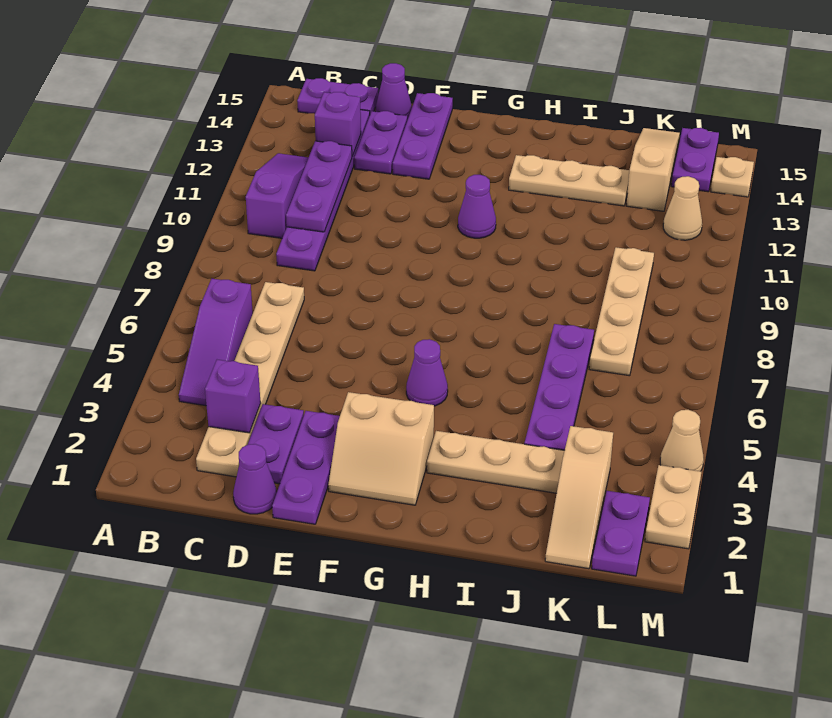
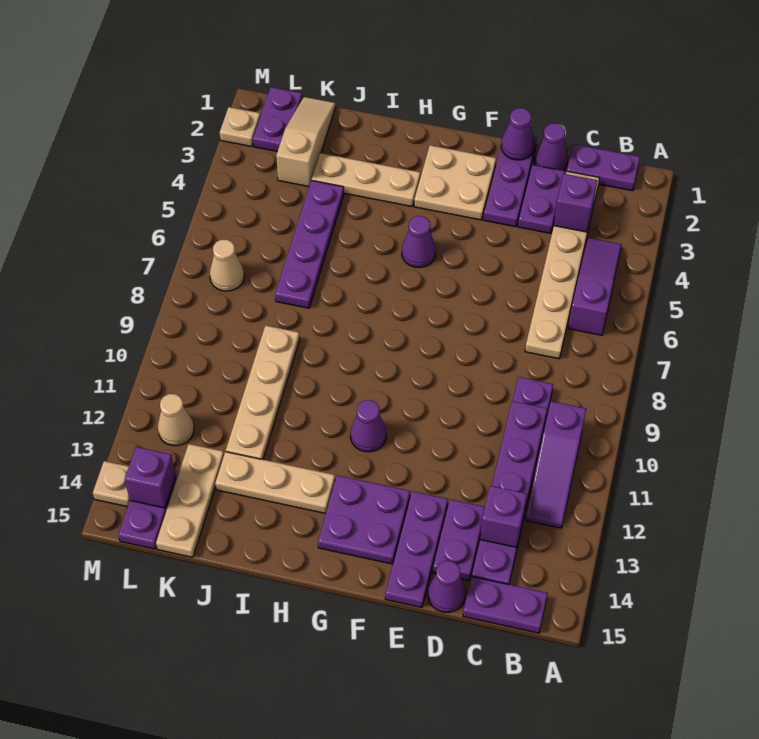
none -> purple 1x2 plate [567,144,640,191]
none -> purple 1x1 cone [501,108,535,160]
tan 2x2 slope [328,392,434,505] -> tan 2x2 plate [414,145,496,220]
none -> purple 2x2 plate [318,475,410,564]
tan 1x4 plate [589,247,654,376] -> tan 1x4 plate moved to [226,326,300,460]
tan 1x3 slope [627,128,680,211] -> tan 1x3 plate [156,444,224,557]
none -> purple 1x1 brick [125,447,176,508]
tan 1x2 plate [645,465,701,549] -> tan 1x1 plate [220,107,260,147]
tan 1x1 cone [660,410,704,471] -> tan 1x1 cone moved to [210,240,244,291]

